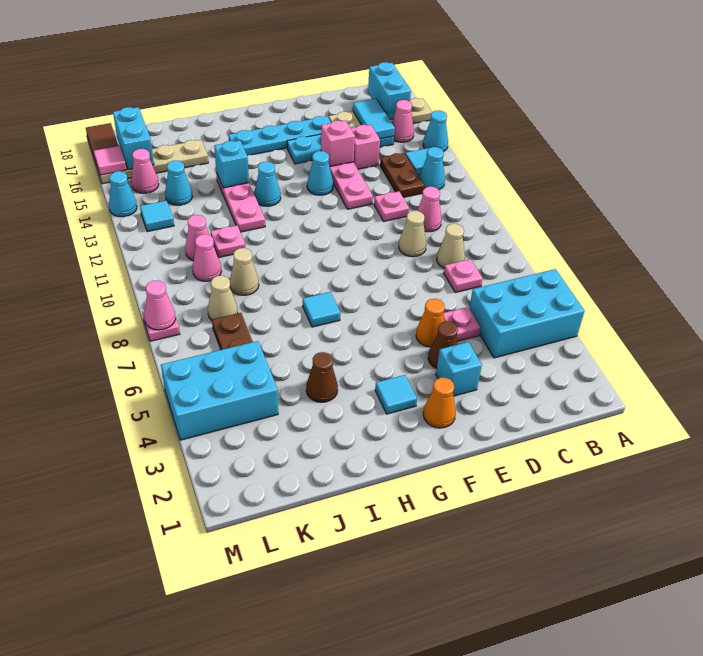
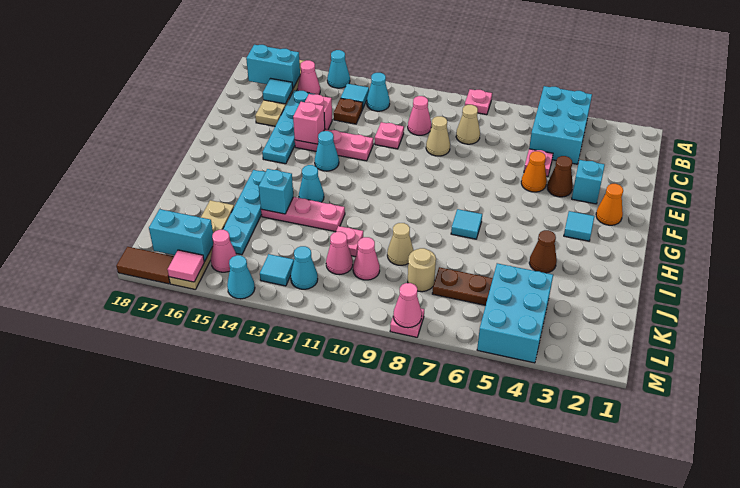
pink 1x1 plate [444,259,483,293] -> pink 1x1 plate moved to [465,89,492,115]
brown 1x2 plate [380,153,424,198] -> brown 1x1 plate [334,98,363,124]
cyan 1x2 tile [353,99,395,139] -> cyan 1x1 tile [263,78,293,104]
cyan 1x4 plate [228,116,331,156] -> cyan 1x4 plate moved to [223,170,265,255]
tan 1x1 cone [208,276,238,320] -> tan 1x1 round brick [408,248,436,292]
cyan 1x1 cone [165,161,192,205] -> cyan 1x1 cone moved to [291,246,318,289]

